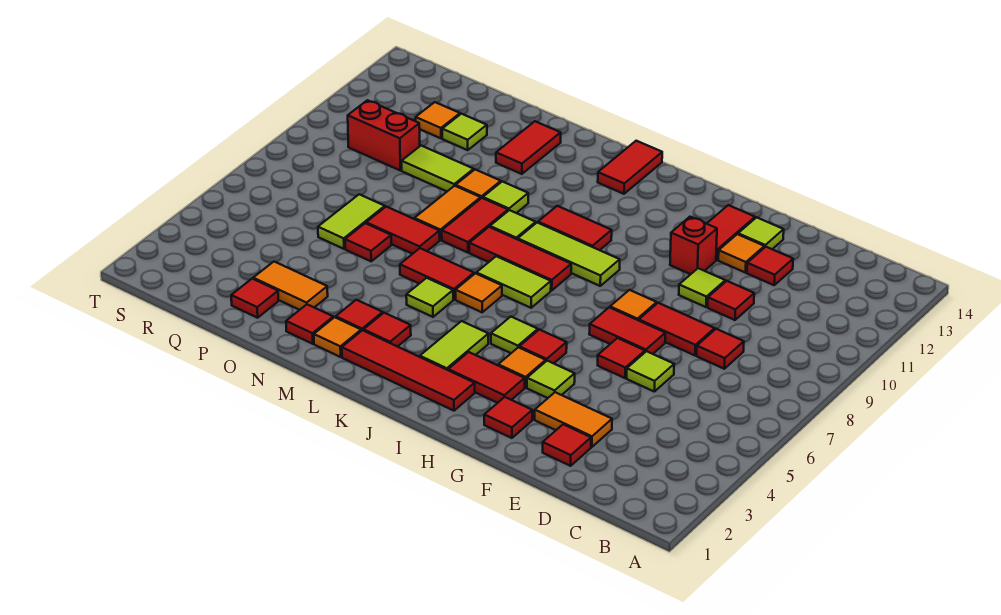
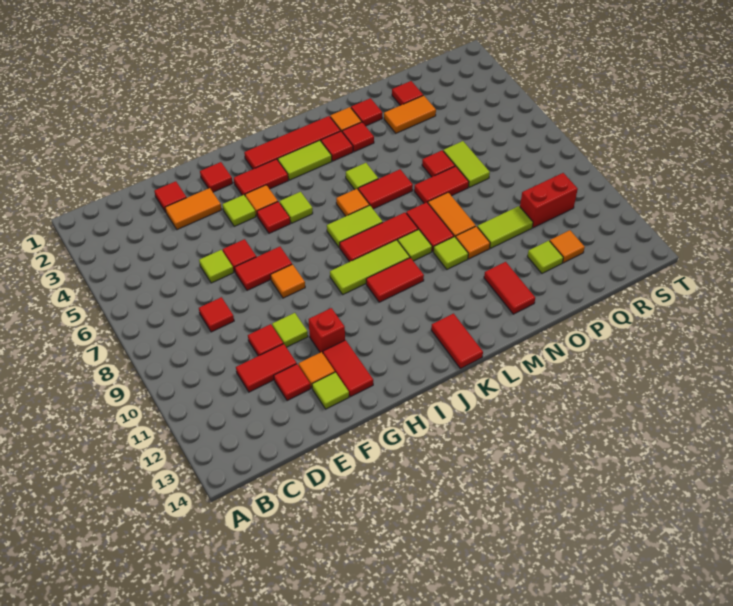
red 1x2 tile [639,303,715,355] -> red 1x2 tile moved to [236,344,297,392]
lime 1x2 tile [420,321,488,370] -> lime 1x2 tile turned to [278,140,332,180]

